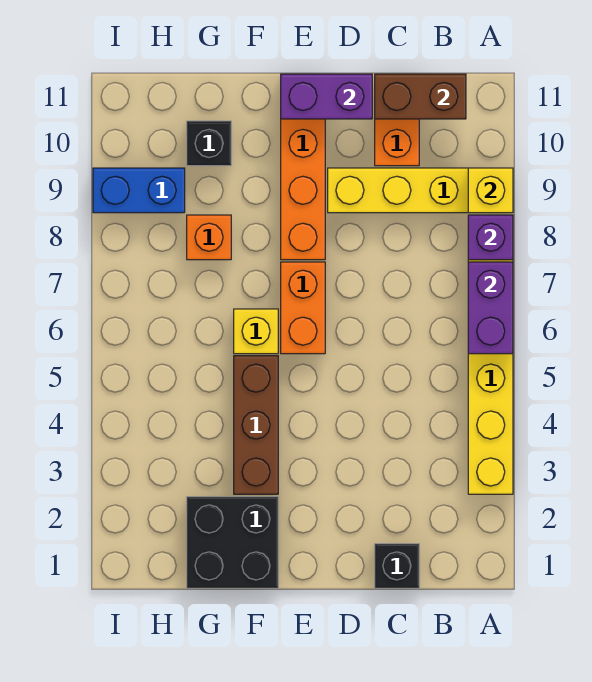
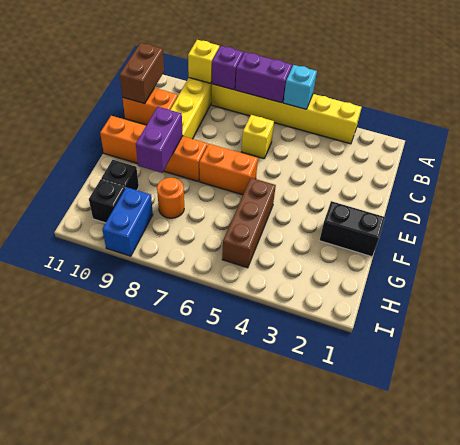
none -> cyan 1x1 brick [283,65,317,109]
black 1x1 brick [375,544,419,588] -> black 1x1 brick moved to [89,180,125,223]
purple 1x2 brick [281,74,372,119] -> purple 1x2 brick moved to [136,107,182,173]
black 2x2 brick [187,497,278,588] -> black 1x2 brick [320,201,385,257]
brown 1x3 brick [234,356,278,494] -> brown 1x3 brick turned to [222,178,276,268]
yellow 1x1 brick [234,309,278,354] -> yellow 1x1 brick moved to [242,115,274,159]
orange 1x1 brick [187,215,231,260] -> orange 1x1 round brick [157,178,184,218]

